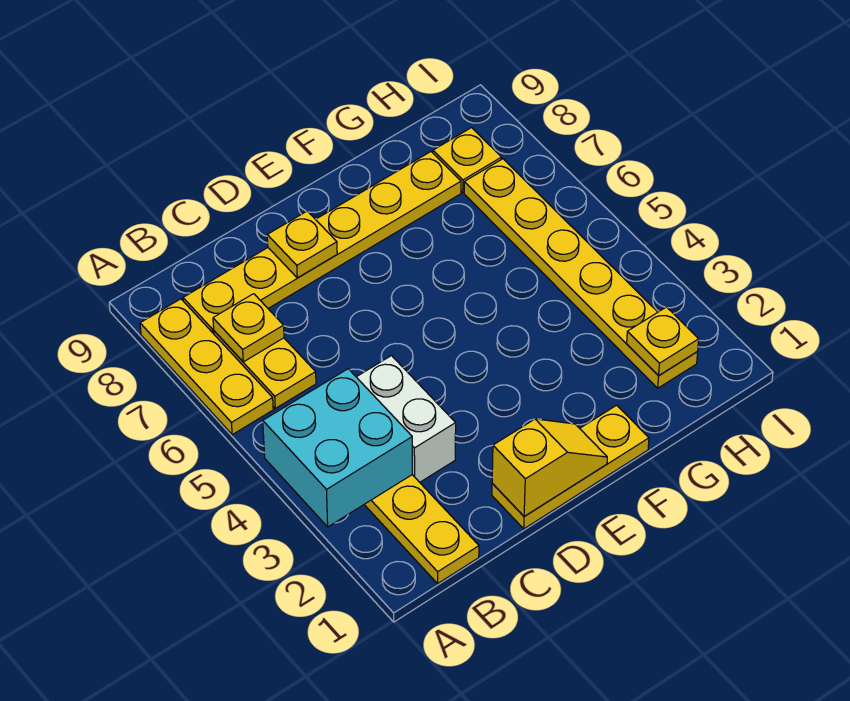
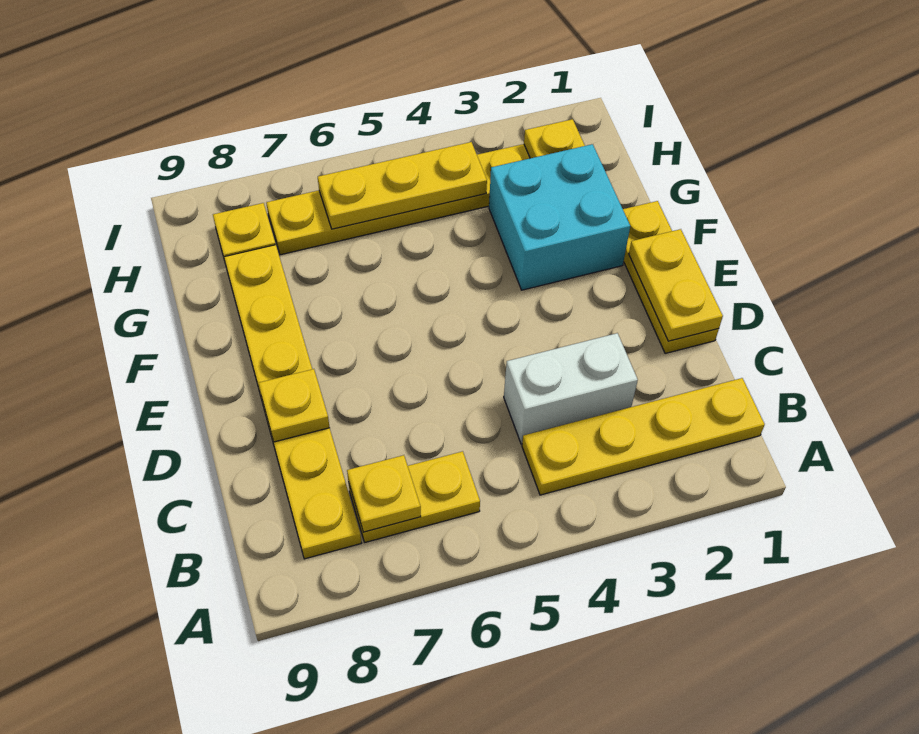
cyan 2x2 brick [263,369,412,527] -> cyan 2x2 brick moved to [489,144,630,290]
yellow 1x3 plate [140,299,273,435] -> yellow 1x3 plate moved to [318,142,487,229]
yellow 1x2 slope [492,419,607,517] -> yellow 1x2 plate [629,229,723,341]

